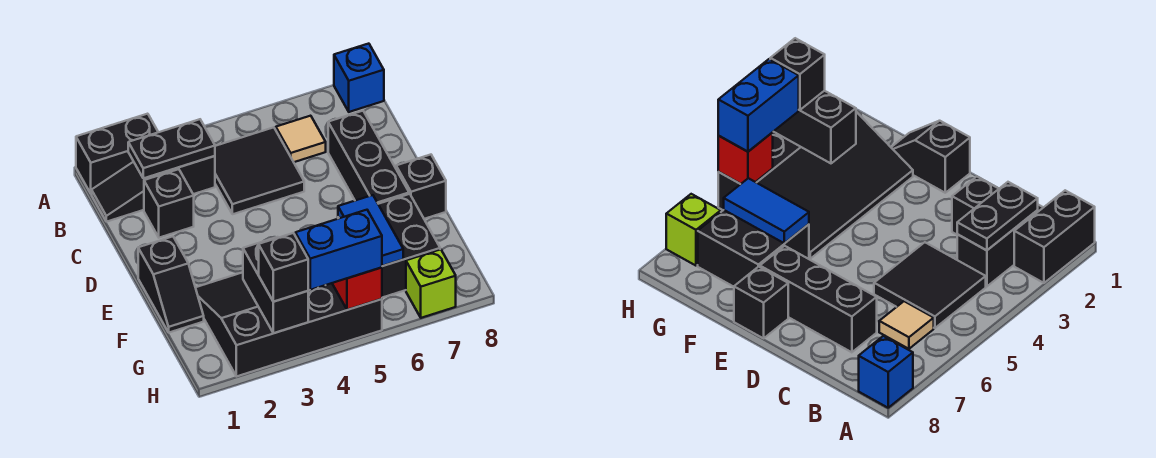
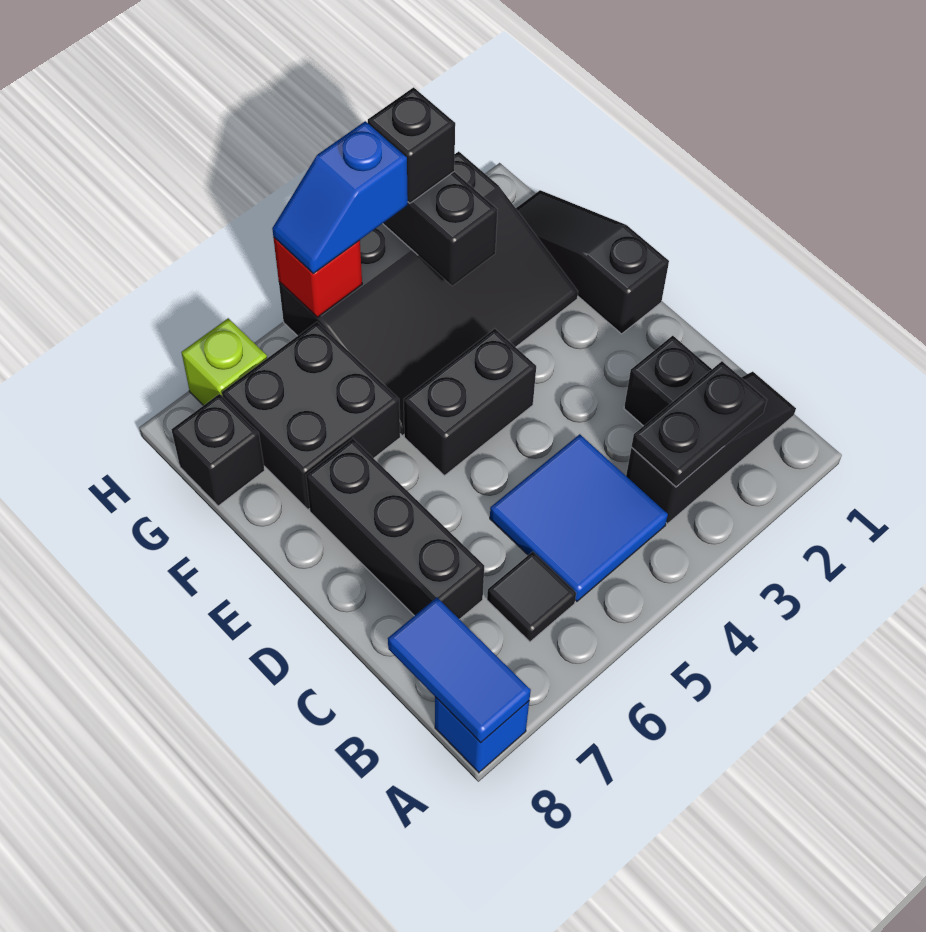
black 1x2 brick [76,114,158,194] -> black 1x2 brick moved to [404,329,536,475]
black 2x2 tile [215,127,304,214] -> blue 2x2 tile [490,434,668,601]
tan 1x1 tile [276,116,326,162] -> black 1x1 tile [487,552,576,642]
black 1x2 slope [138,237,204,333] -> black 1x3 slope [516,190,669,334]
black 1x1 brick [396,155,446,219] -> black 1x1 brick moved to [171,394,265,506]
blue 1x2 tile [338,195,403,266] -> blue 1x2 tile moved to [388,598,531,743]
blue 1x2 brick [295,210,382,290] -> blue 1x2 slope [272,121,408,273]

